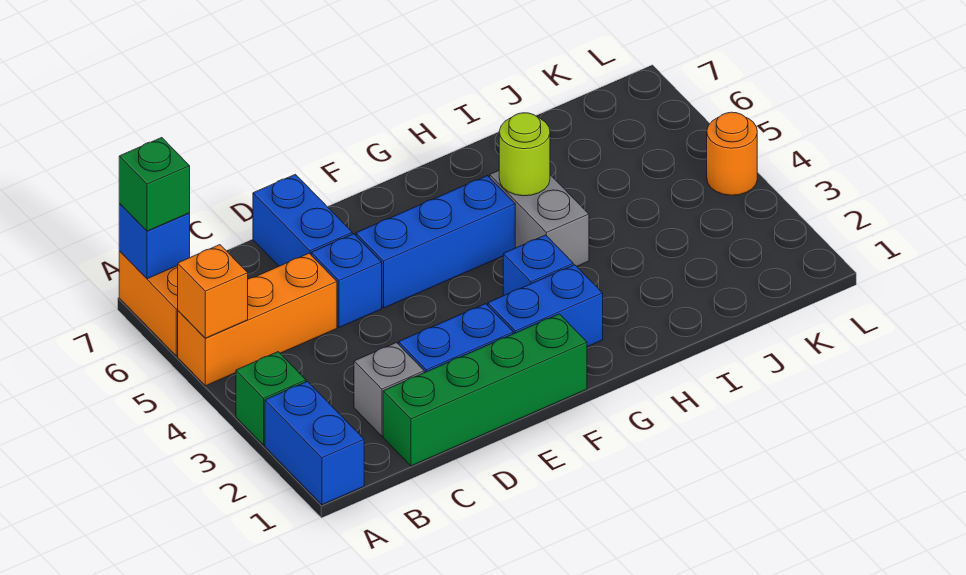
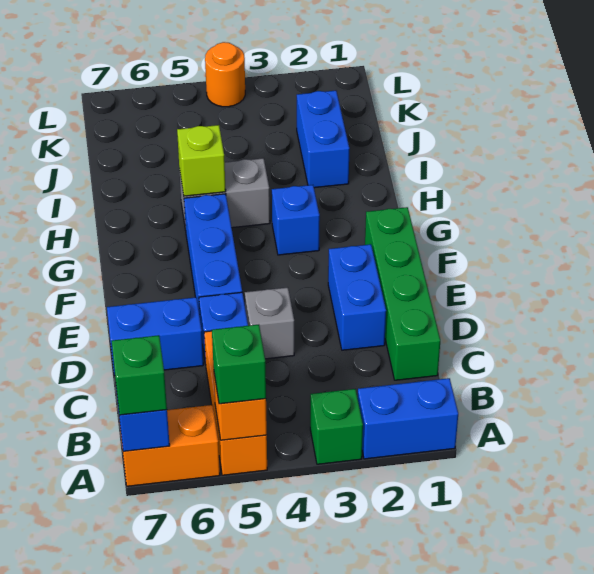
none -> green 1x1 brick [212,324,266,404]
grey 1x1 brick [354,343,424,436] -> grey 1x1 brick moved to [245,287,294,359]
blue 1x2 brick [488,265,603,347] -> blue 1x2 brick moved to [297,91,350,188]
lime 1x1 round brick [499,113,550,196] -> lime 1x1 brick [177,125,226,196]

